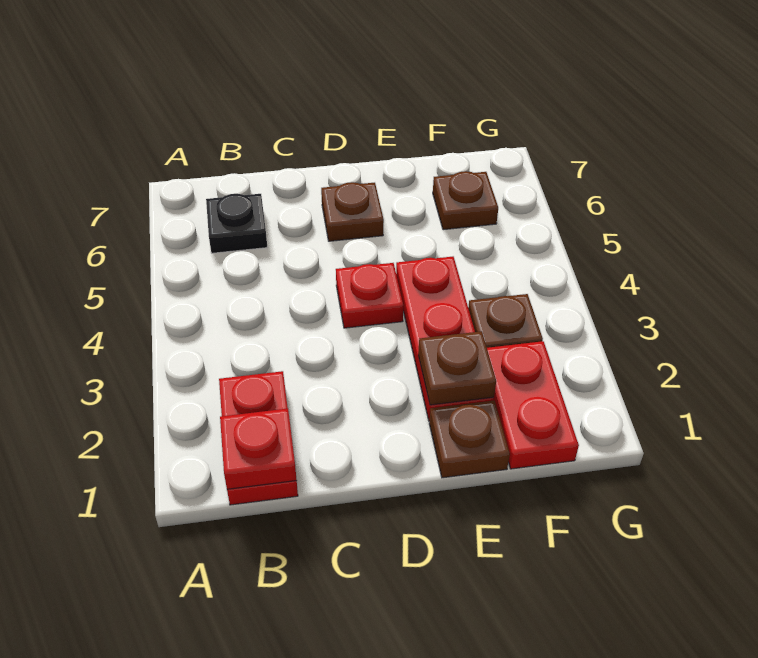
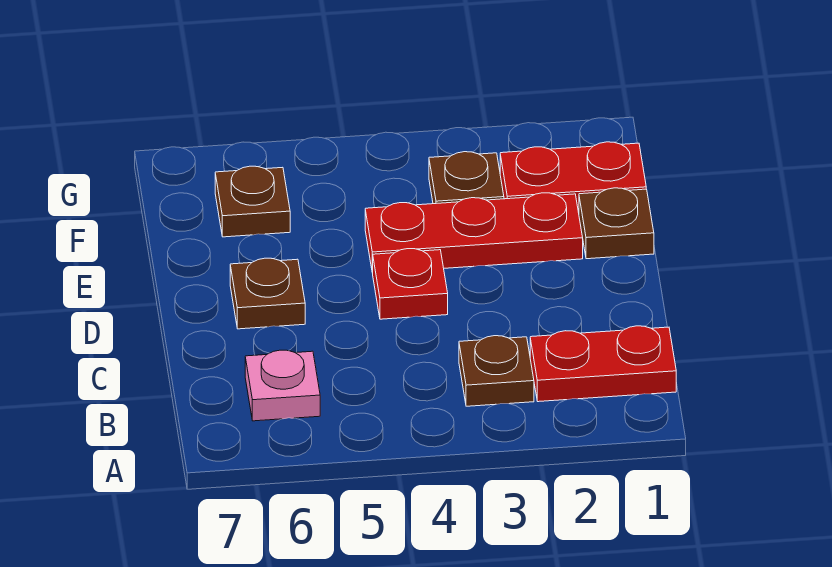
red 1x1 plate [220,408,297,489] -> none
black 1x1 plate [206,194,267,253] -> pink 1x1 plate [245,350,320,421]
brown 1x1 plate [418,331,496,405] -> brown 1x1 plate moved to [459,336,534,406]

